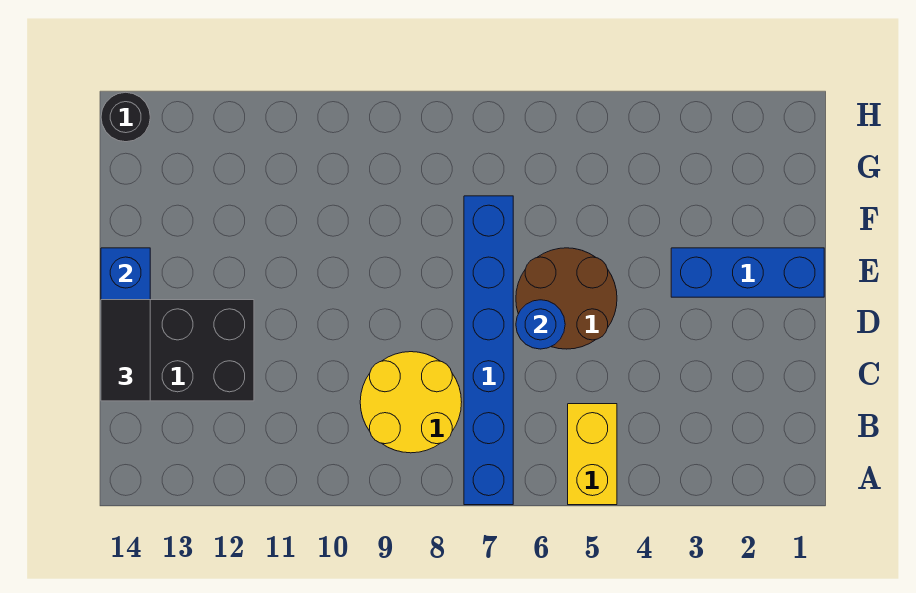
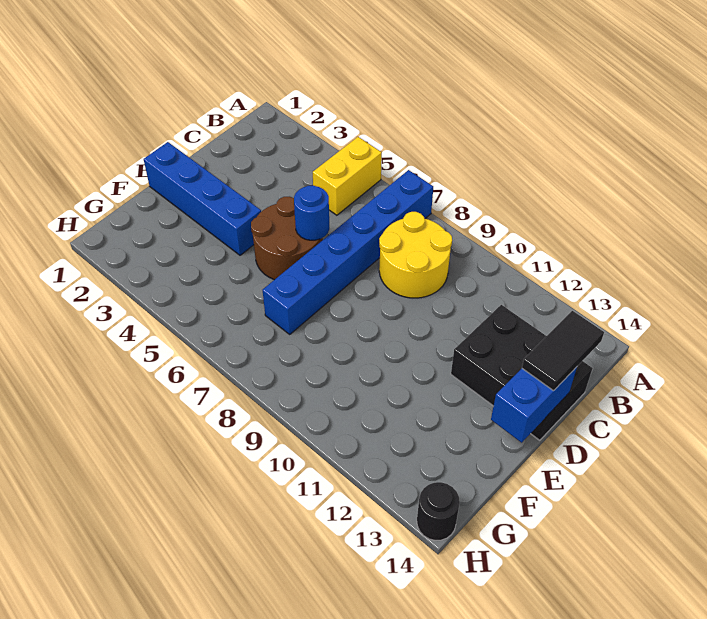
blue 1x3 brick [671,248,824,297] -> blue 1x4 brick [144,142,261,255]

